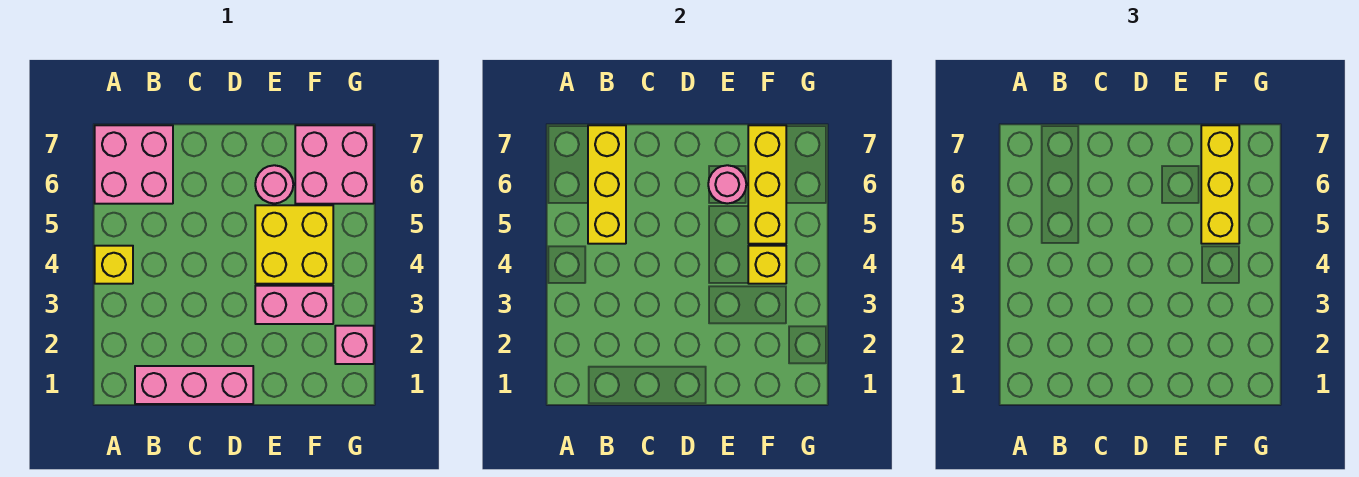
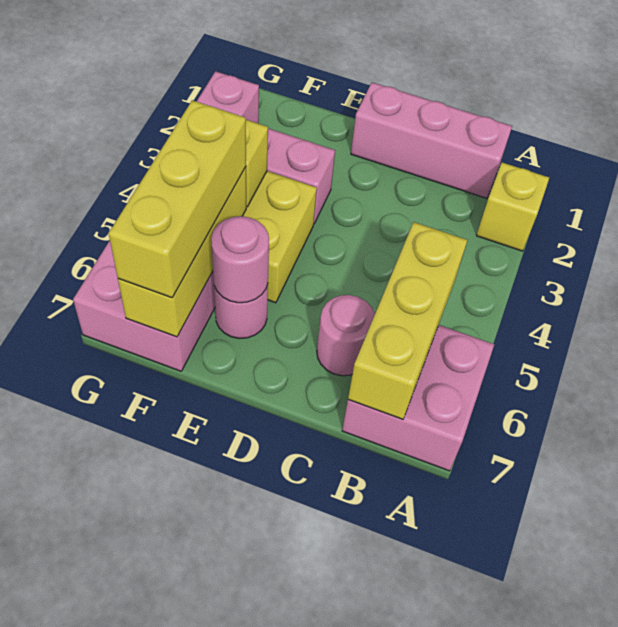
yellow 1x1 brick [95,246,133,284] -> yellow 1x1 brick moved to [476,163,549,251]
none -> pink 1x1 round brick [317,295,375,376]

